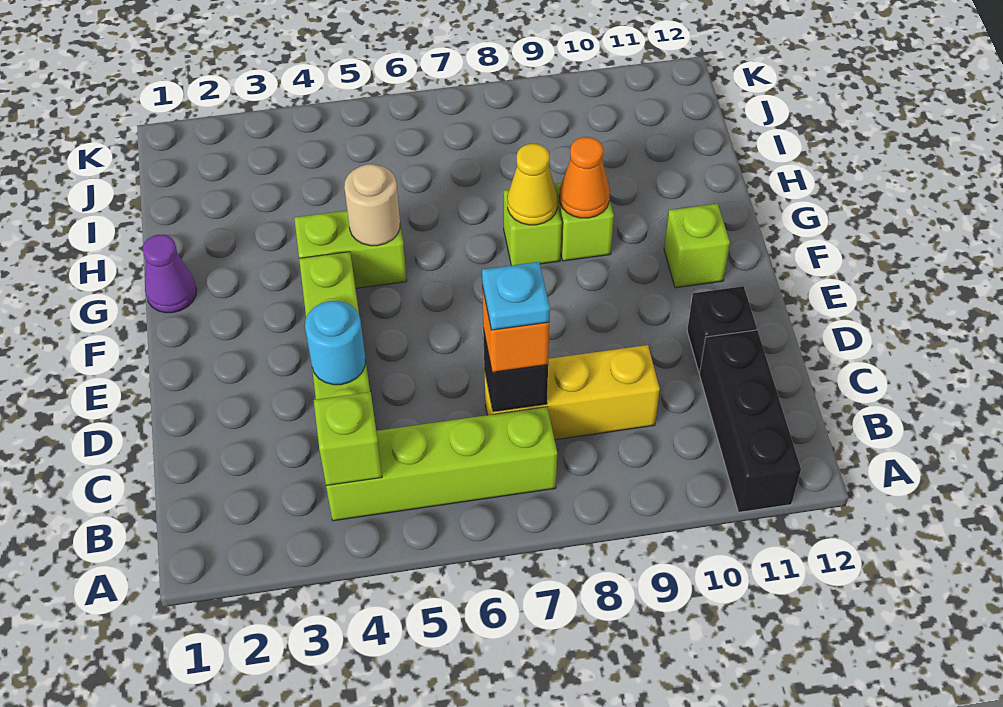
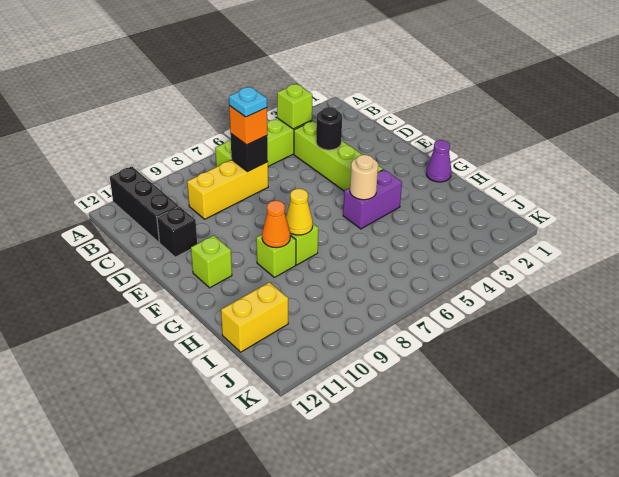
cyan 1x1 round brick [305,301,365,385] -> black 1x1 round brick [316,107,342,150]
lime 1x2 brick [294,211,407,288] -> purple 1x2 brick [343,170,402,229]
none -> yellow 1x2 brick [221,282,288,352]

